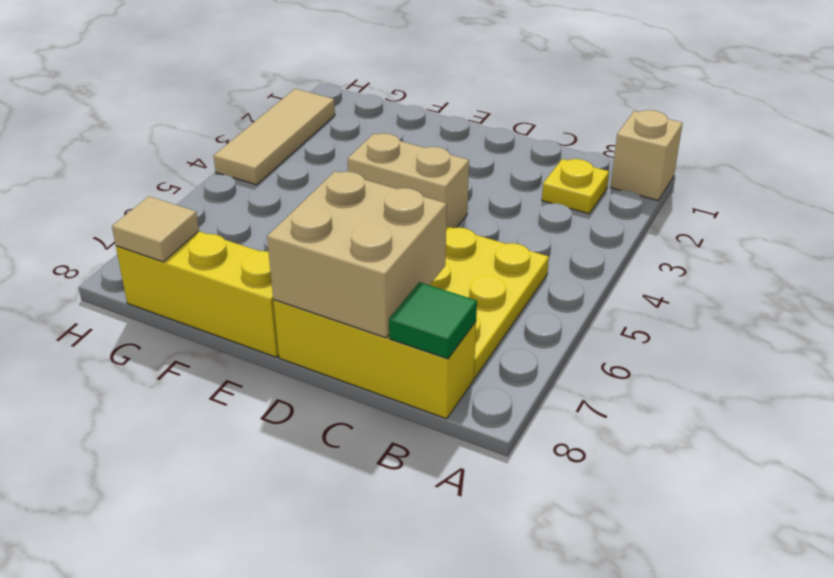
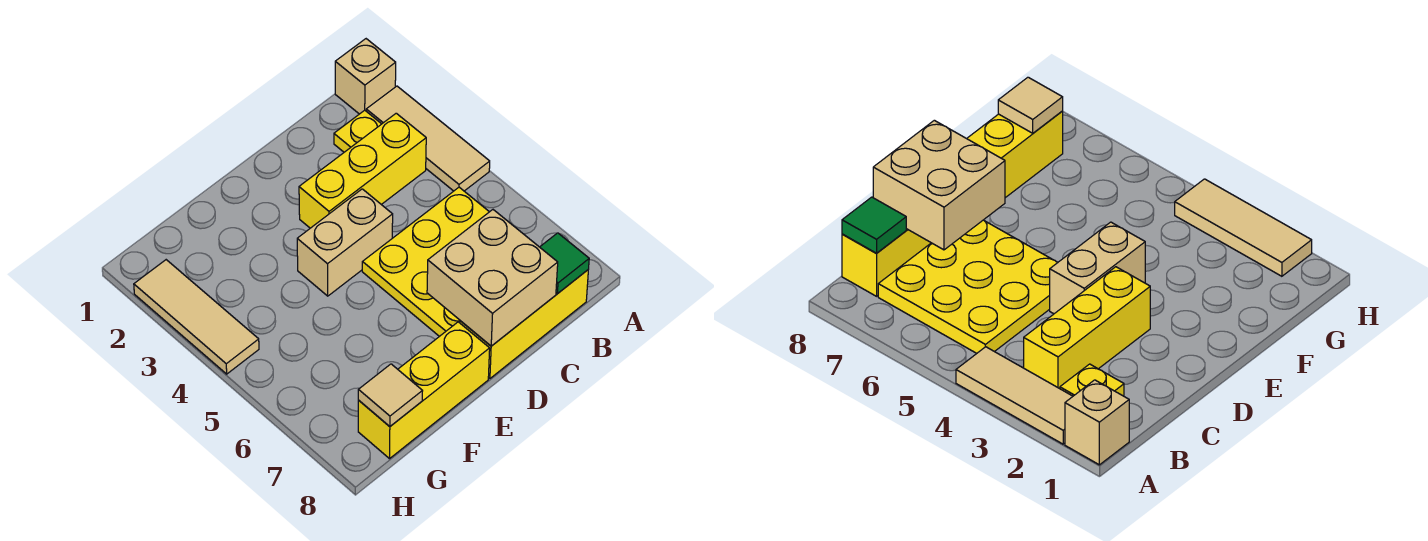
none -> tan 1x3 tile [366,86,490,191]
none -> yellow 1x3 brick [299,113,426,228]

